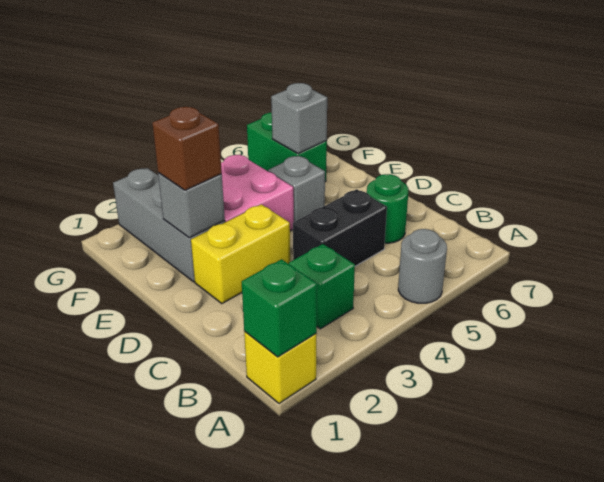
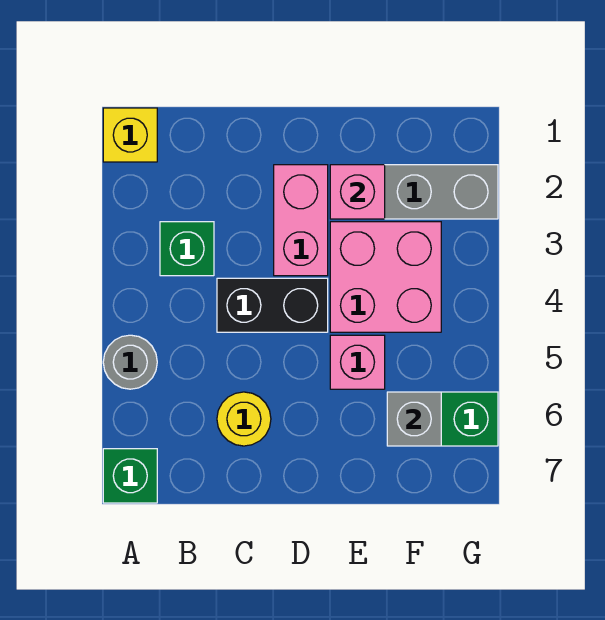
green 1x1 brick [242,259,317,357] -> green 1x1 brick moved to [103,449,157,503]
black 1x2 brick [293,189,387,266] -> black 1x2 brick turned to [217,278,328,332]
green 1x1 round brick [367,174,408,243] -> yellow 1x1 round brick [217,392,271,446]
yellow 1x2 brick [191,204,290,304] -> pink 1x2 brick [274,165,328,276]
grey 1x1 brick [158,173,225,238] -> pink 1x1 brick [330,165,385,219]
brown 1x1 brick [152,107,222,190] -> none
grey 1x1 brick [268,156,325,222] -> pink 1x1 brick [330,335,385,389]

